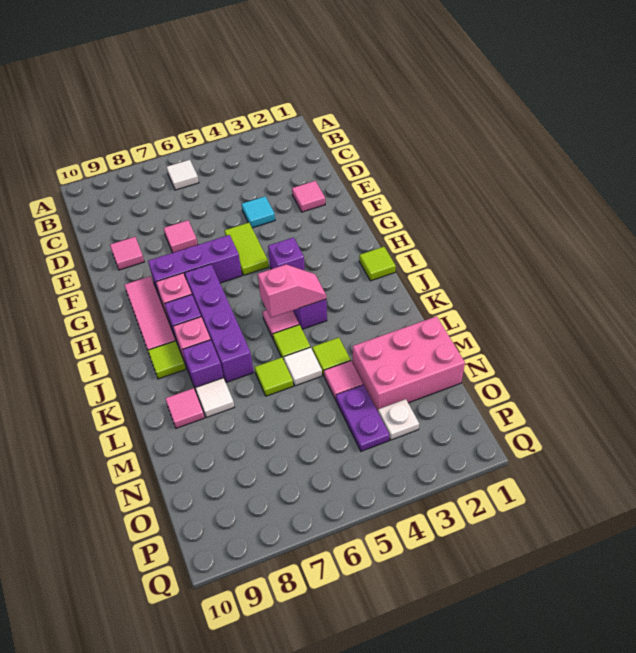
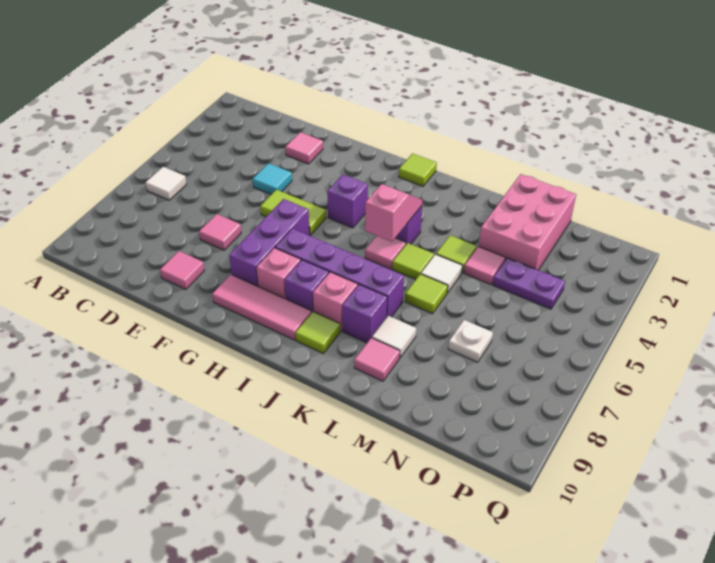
white 1x1 plate [378,399,419,440] -> white 1x1 plate moved to [448,320,493,362]

